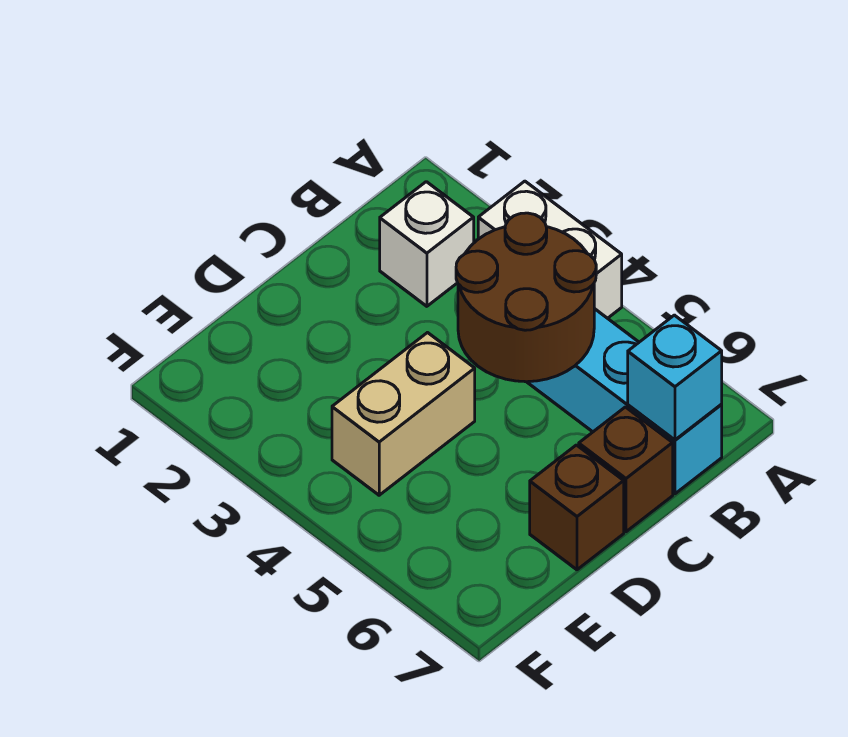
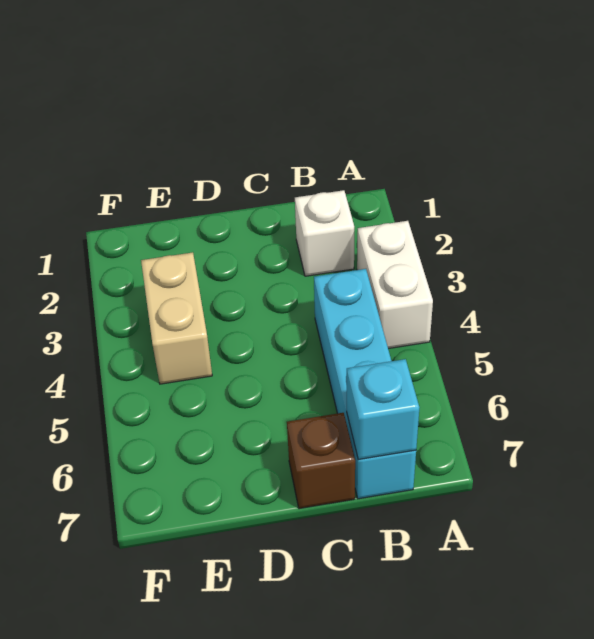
brown 2x2 round brick [456,213,596,382] -> none
tan 1x2 brick [332,333,475,495] -> tan 1x2 brick turned to [141,252,212,384]
brown 1x1 brick [530,445,624,570] -> none

